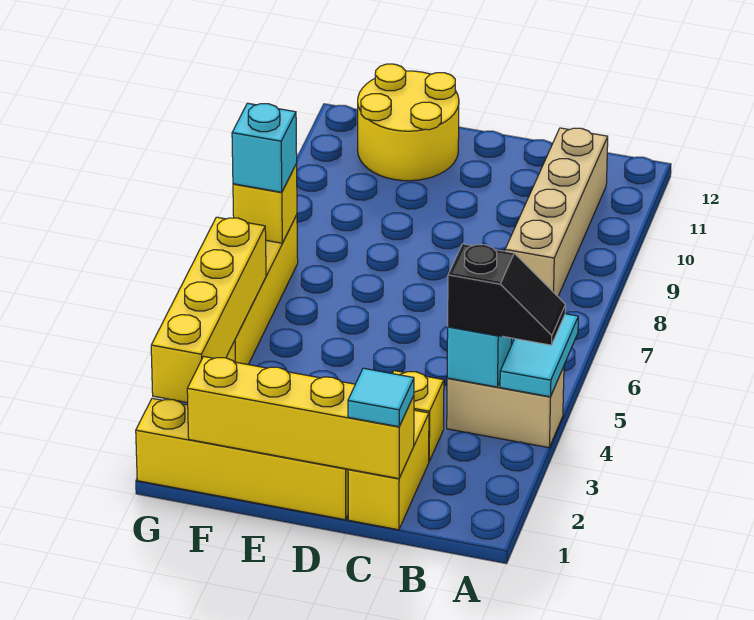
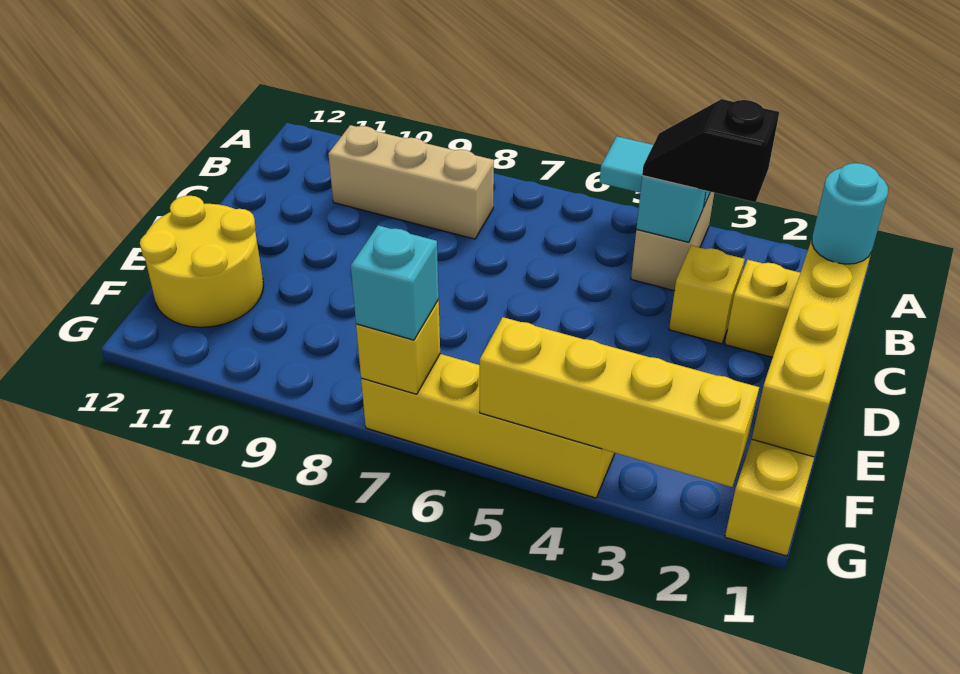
black 1x2 slope [448,244,565,345] -> black 1x2 slope turned to [642,99,779,202]
tan 1x4 brick [505,128,608,296] -> tan 1x3 brick [328,125,494,239]
cyan 1x1 tile [348,368,414,427] -> cyan 1x1 round brick [812,163,888,264]

